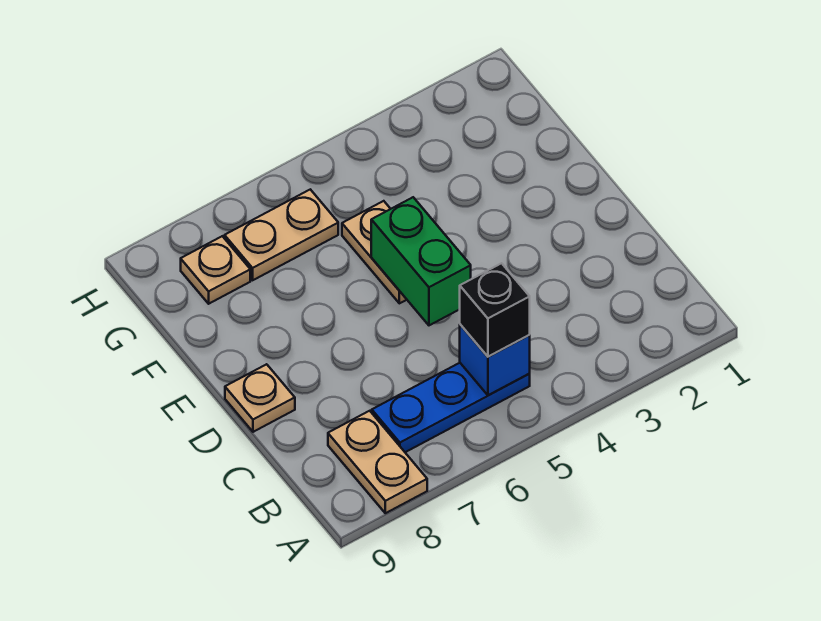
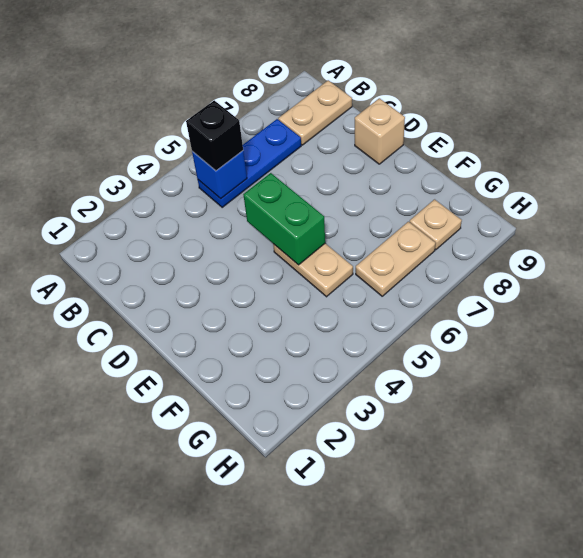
tan 1x2 plate [328,411,427,513] -> tan 1x2 plate turned to [278,80,352,145]
tan 1x1 plate [225,364,295,432] -> tan 1x1 brick [355,98,405,164]

